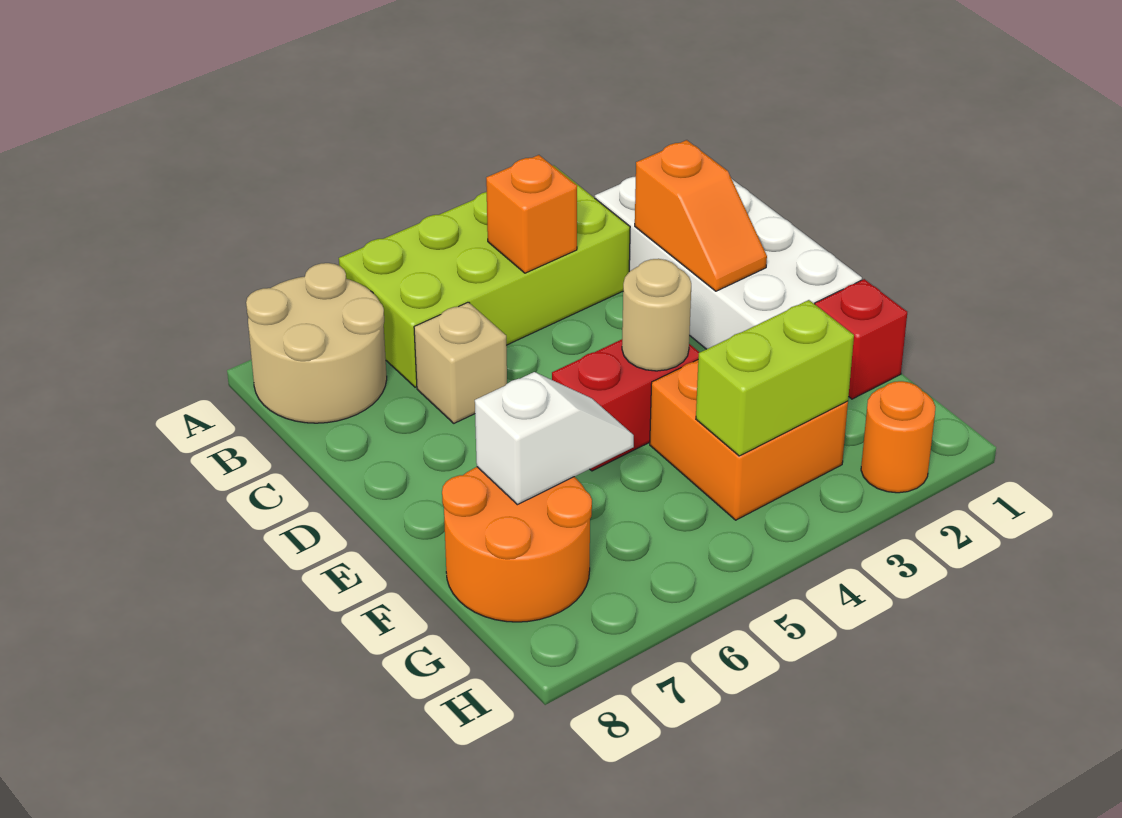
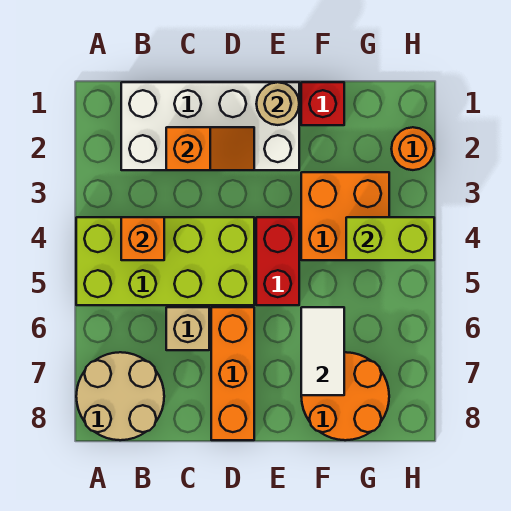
lime 2x4 brick [339,165,630,387] -> lime 2x4 brick turned to [76,217,254,305]
none -> orange 1x3 brick [211,307,254,440]
tan 1x1 round brick [622,259,691,371] -> tan 1x1 round brick moved to [256,82,299,125]
white 1x2 slope [475,372,634,505] -> white 1x2 tile [301,307,344,395]
lime 1x2 brick [696,300,854,456] -> lime 1x2 brick turned to [346,217,434,260]

